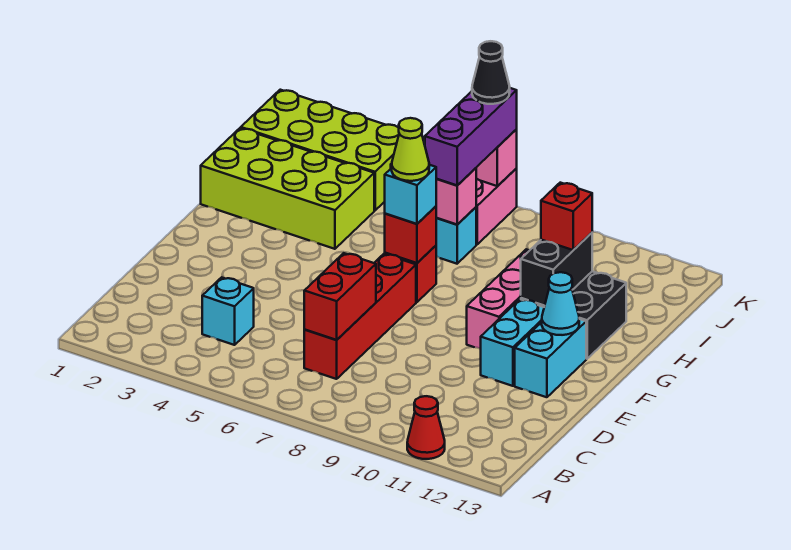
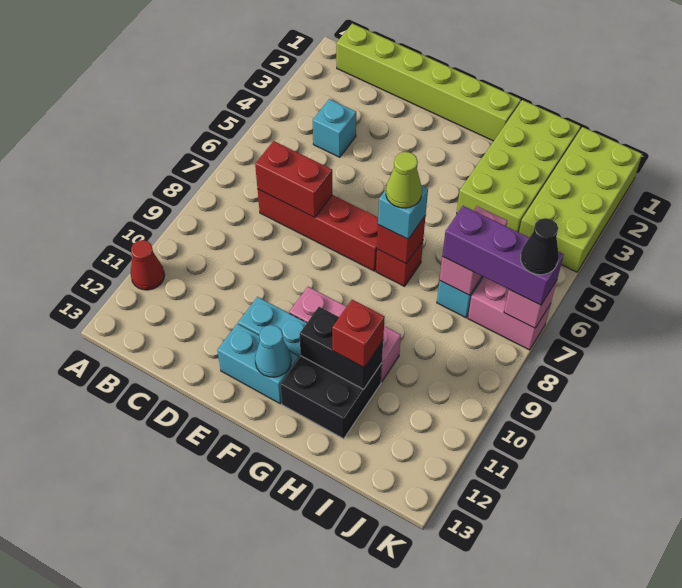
none -> lime 1x6 brick [336,23,521,141]

